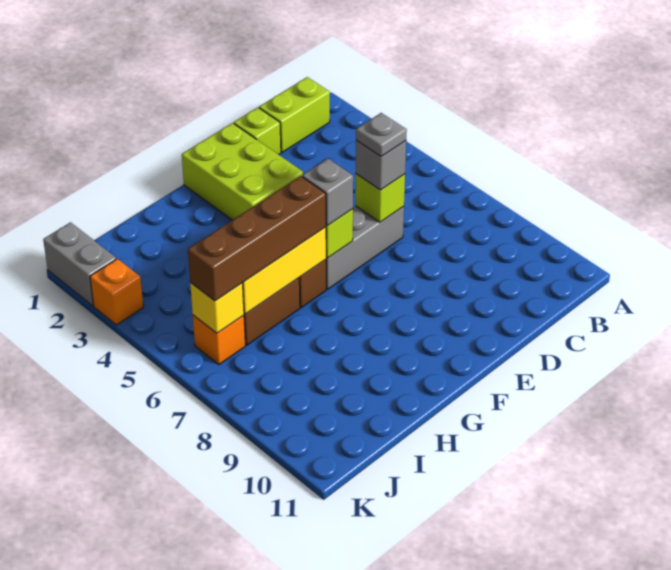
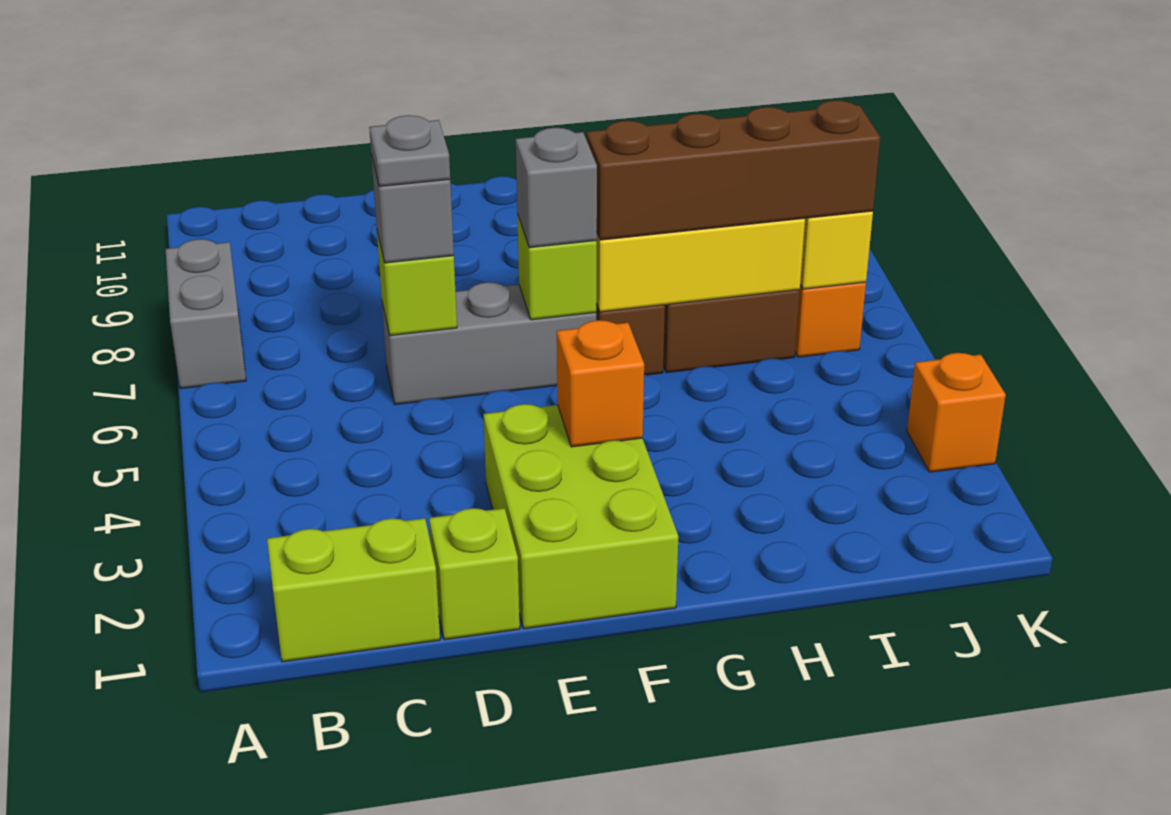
none -> orange 1x1 brick [557,320,644,447]
grey 1x2 brick [43,222,116,306] -> grey 1x2 brick moved to [166,239,246,389]

